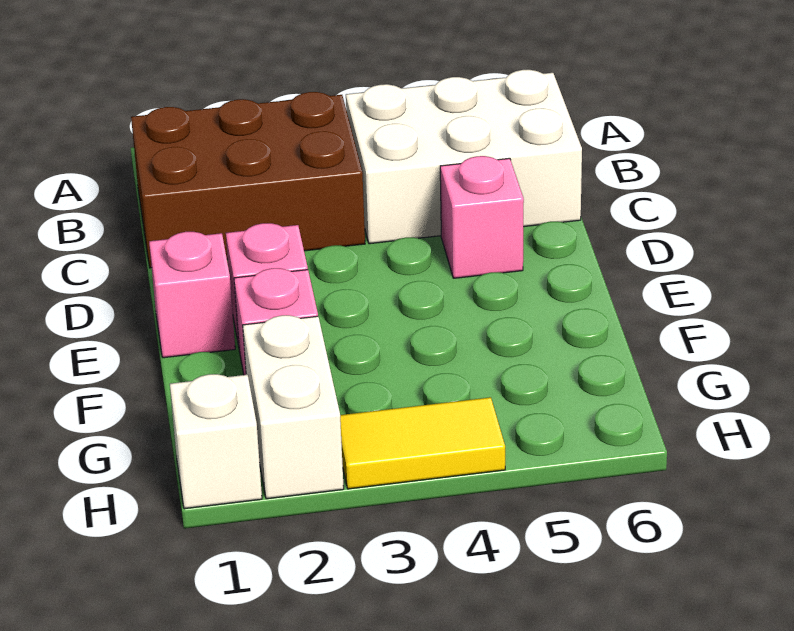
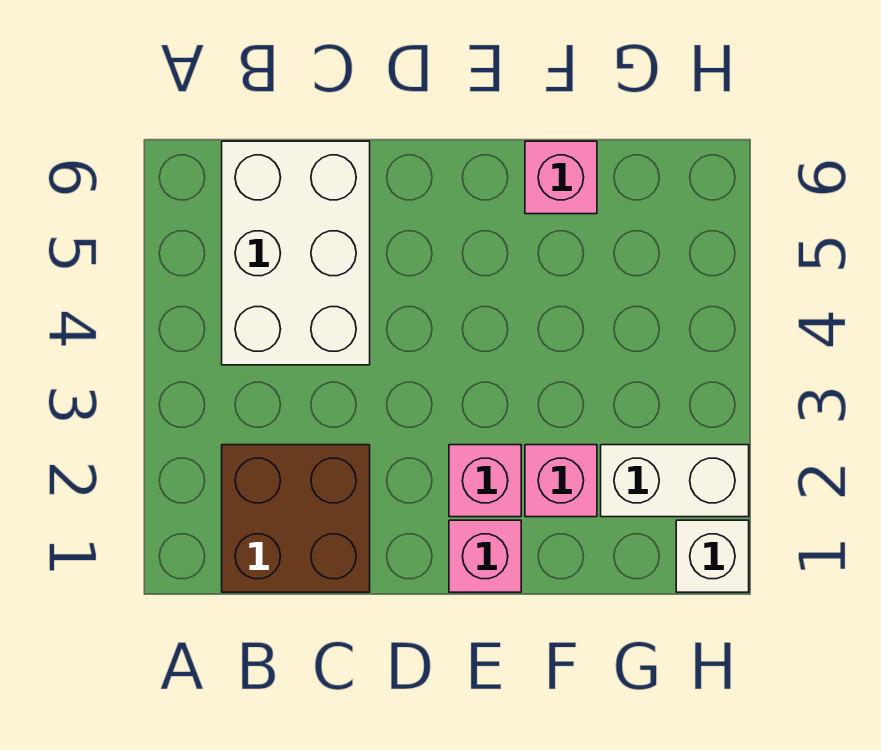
brown 2x3 brick [131,92,365,268] -> brown 2x2 brick [222,445,370,592]
pink 1x1 brick [440,156,524,278] -> pink 1x1 brick moved to [525,141,597,214]
yellow 1x2 tile [340,397,505,489] -> none

